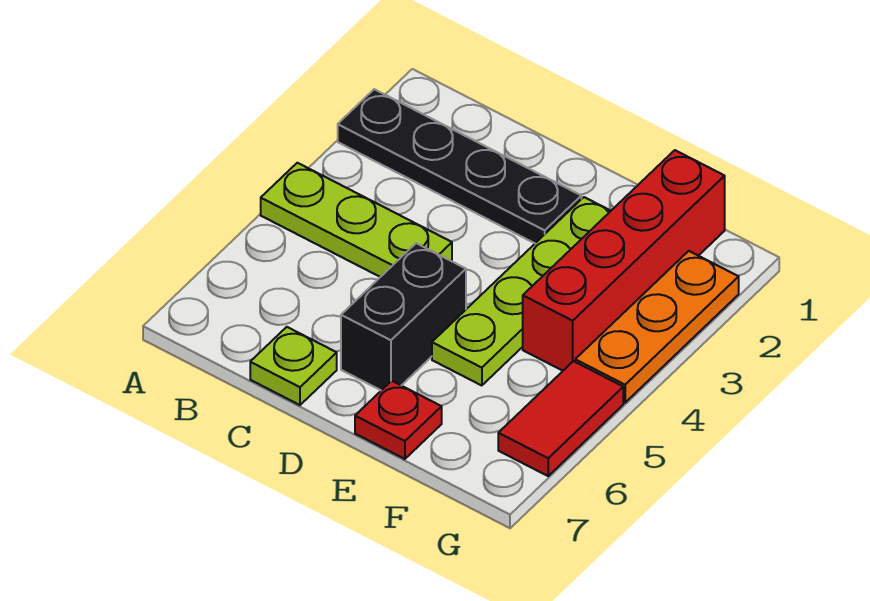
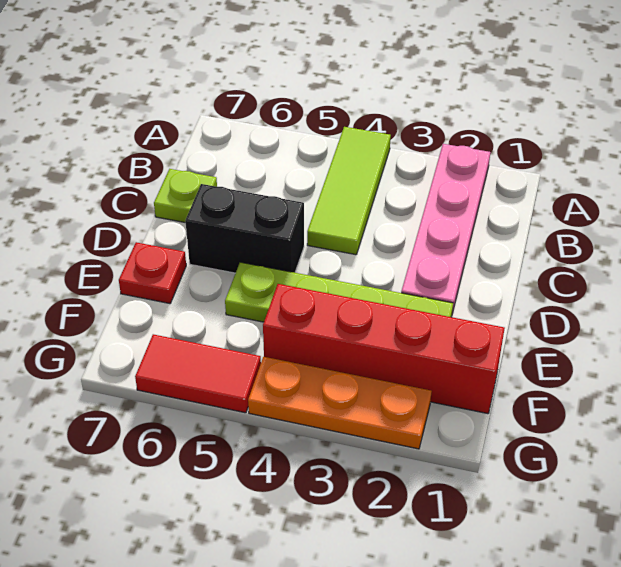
black 1x4 plate [338,89,581,243] -> pink 1x4 plate [401,144,490,313]
lime 1x3 plate [261,163,452,277] -> lime 1x3 tile [307,127,391,255]

